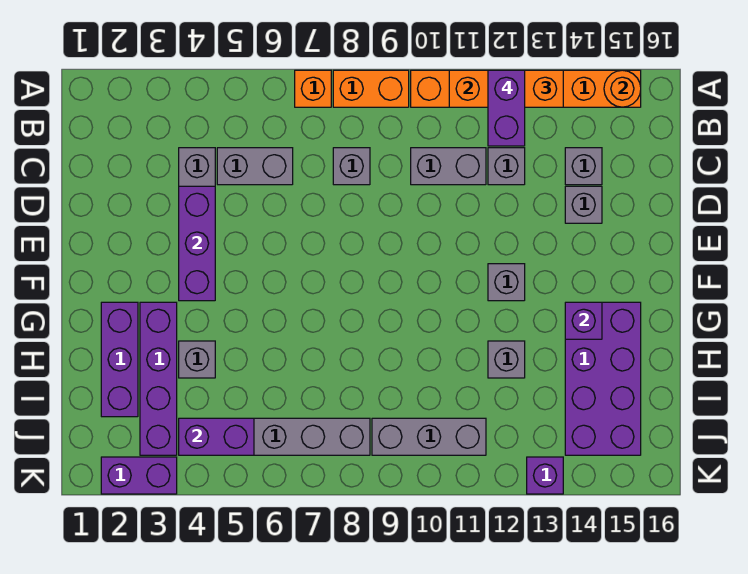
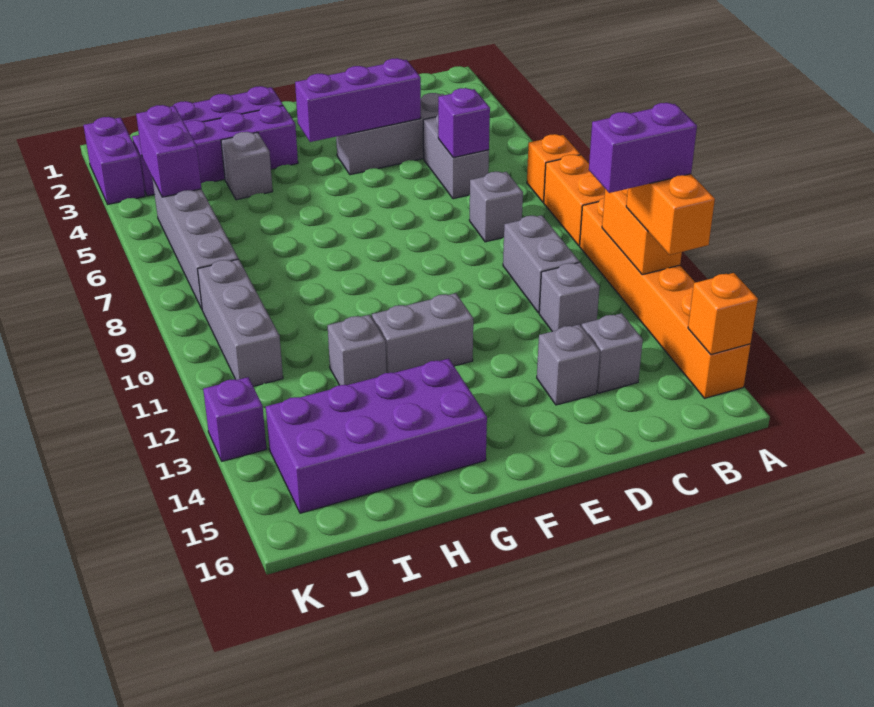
orange 1x1 round brick [604,70,641,107] -> orange 1x1 brick [688,273,758,354]
grey 1x1 brick [488,264,525,301] -> grey 1x2 brick [372,293,473,373]
purple 1x1 brick [565,302,602,339] -> purple 1x1 brick moved to [438,88,490,158]

